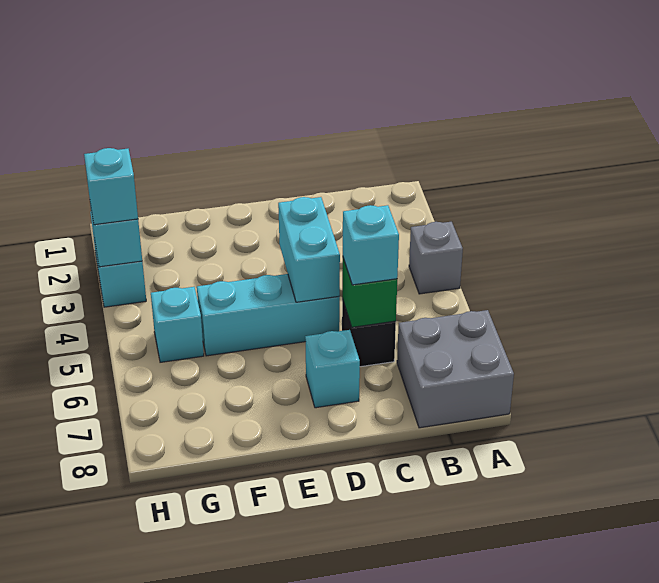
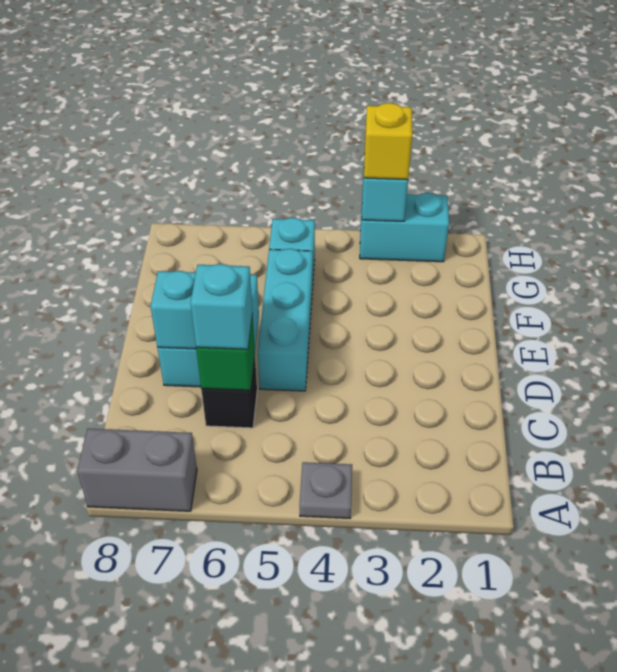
grey 1x1 brick [409,222,463,294] -> grey 1x1 plate [299,462,352,518]
grey 2x2 brick [397,310,514,428] -> grey 1x2 brick [77,428,197,511]
cyan 1x2 brick [278,197,340,302] -> cyan 1x2 brick moved to [151,271,259,349]
cyan 1x1 brick [84,148,138,225] -> yellow 1x1 brick [364,103,412,180]

